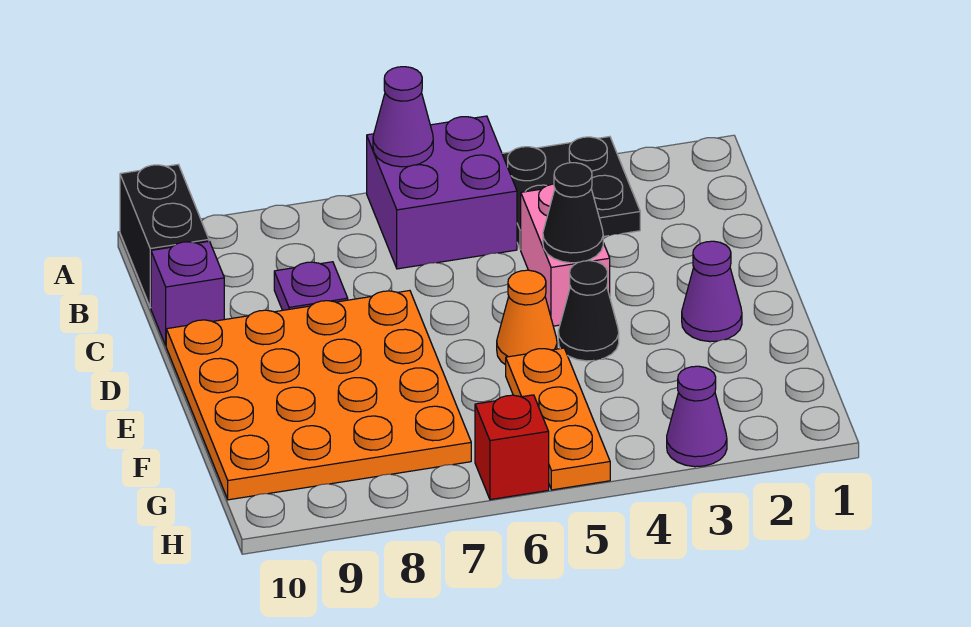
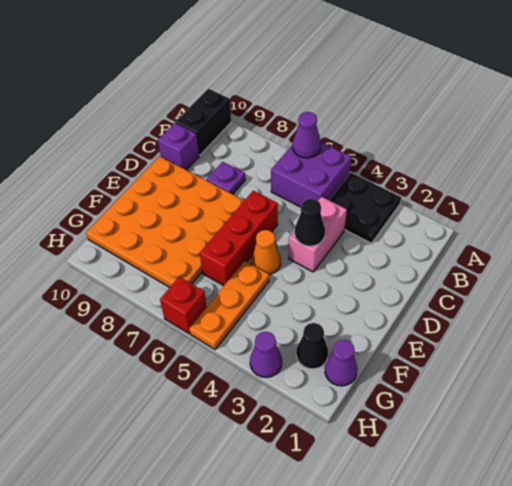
none -> red 1x3 brick [200,191,278,286]
purple 1x1 cone [682,241,742,342] -> purple 1x1 cone moved to [325,340,357,386]
black 1x1 cone [558,261,619,361] -> black 1x1 cone moved to [296,323,328,369]

